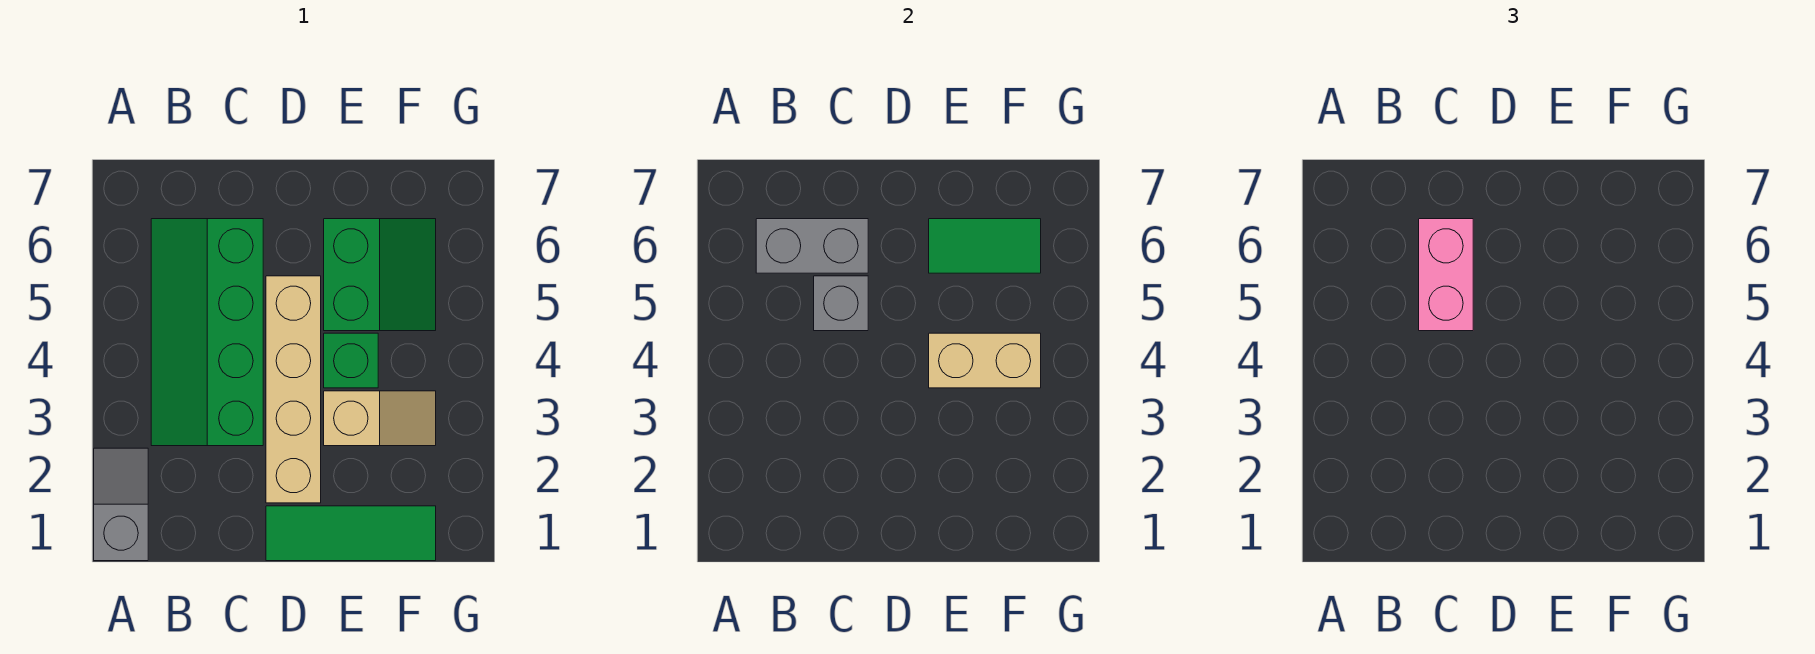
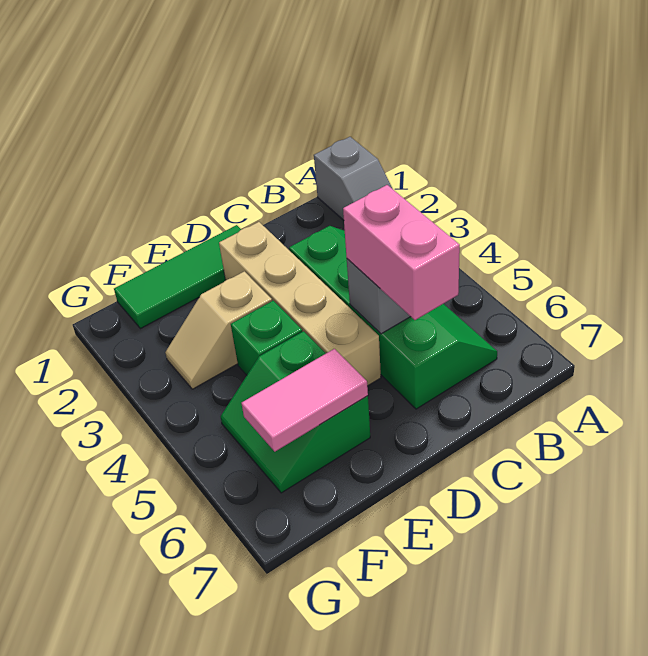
grey 1x2 brick [756,219,868,273] -> none
tan 1x2 brick [929,333,1041,388] -> none
green 1x2 tile [929,219,1041,273] -> pink 1x2 tile [241,349,368,452]

